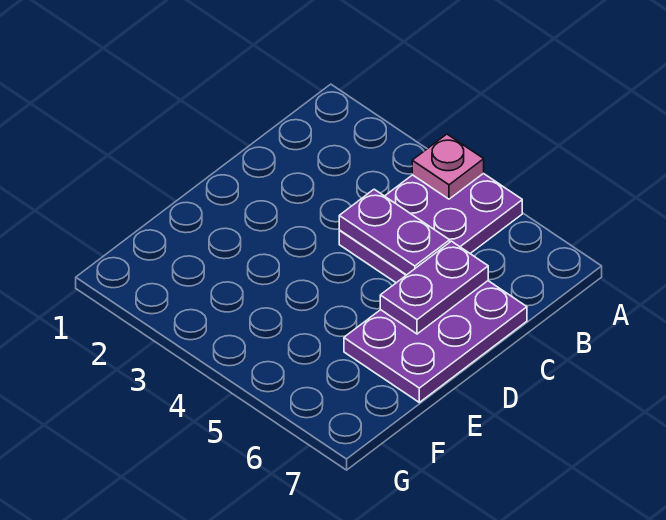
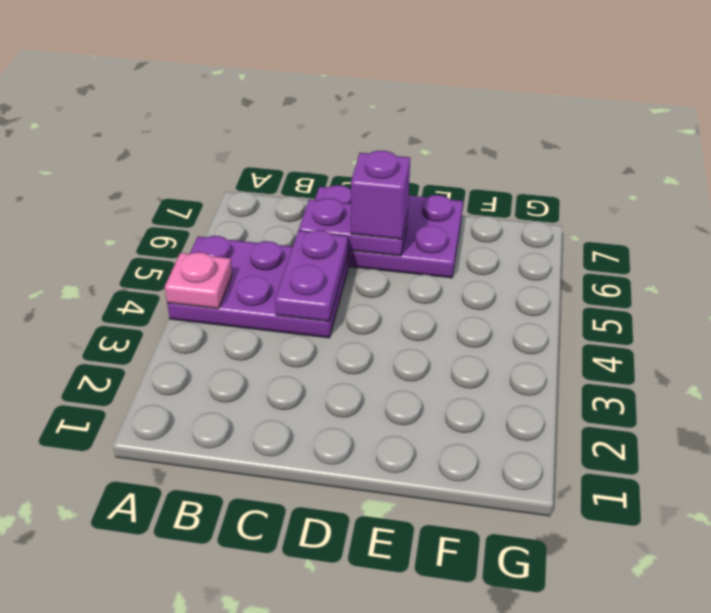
none -> purple 1x1 brick [351,151,410,239]

